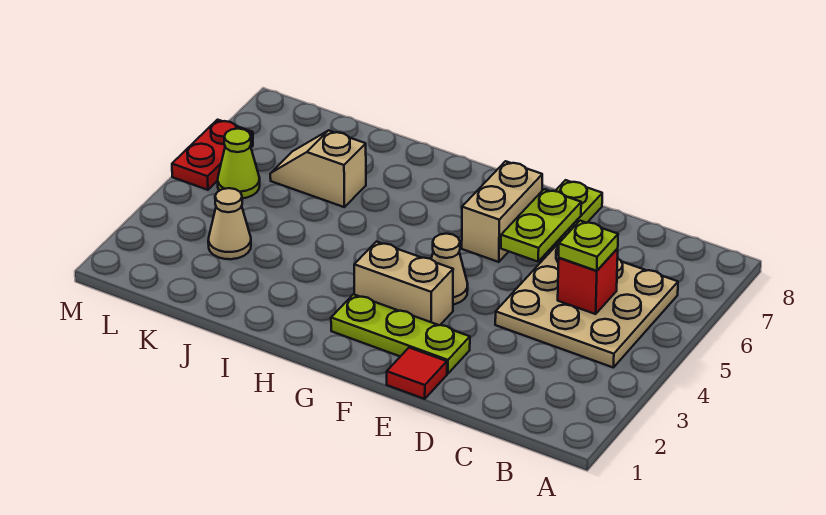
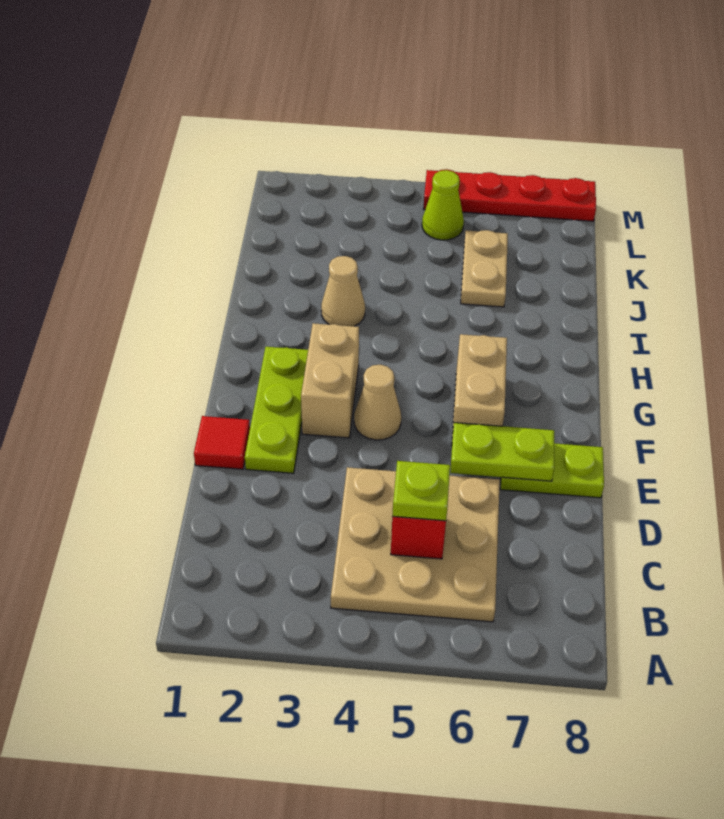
tan 1x2 brick [462,161,542,262] -> tan 1x2 brick turned to [452,334,507,439]
tan 1x2 slope [270,130,366,207] -> tan 1x2 plate [461,230,508,307]
tan 1x1 cone [208,188,251,259] -> tan 1x1 cone moved to [321,256,365,326]
red 1x2 plate [172,120,253,190] -> red 1x4 plate [424,169,596,221]

